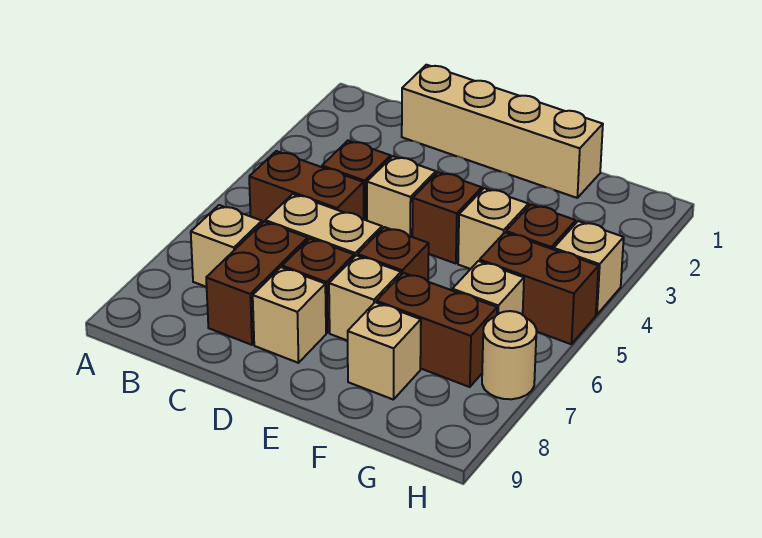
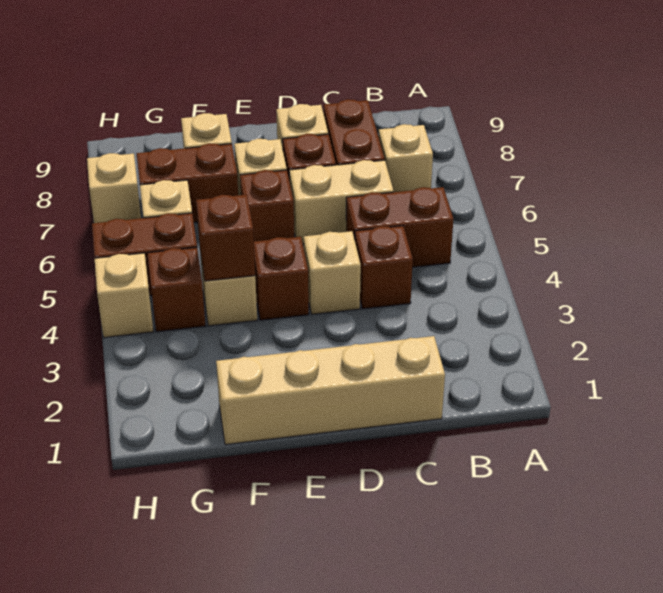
none -> brown 1x1 brick [196,195,255,281]
tan 1x1 round brick [482,311,537,399] -> tan 1x1 brick [87,153,141,223]

